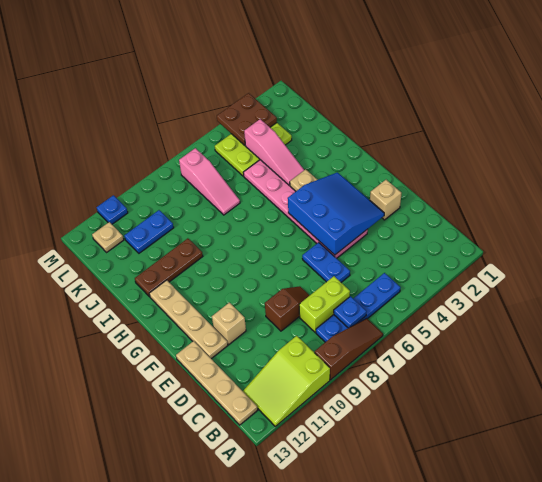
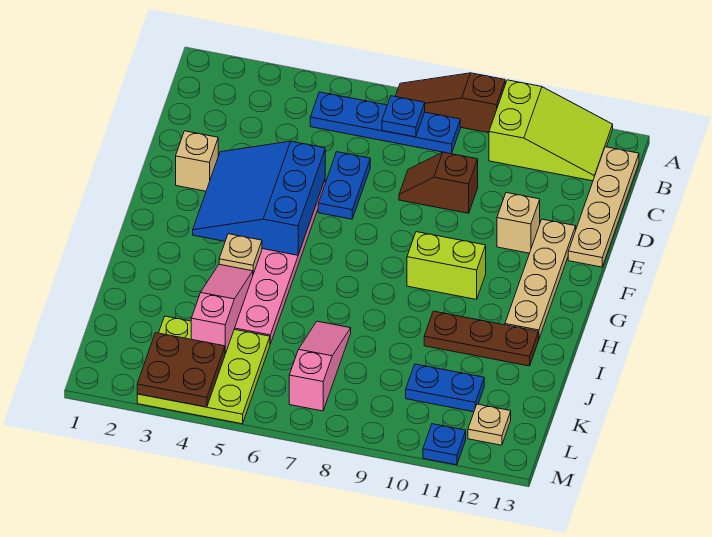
lime 1x2 brick [299,276,350,332] -> lime 1x2 brick moved to [407,232,486,299]
lime 2x3 plate [215,123,292,176] -> lime 3x3 plate [137,316,270,424]

